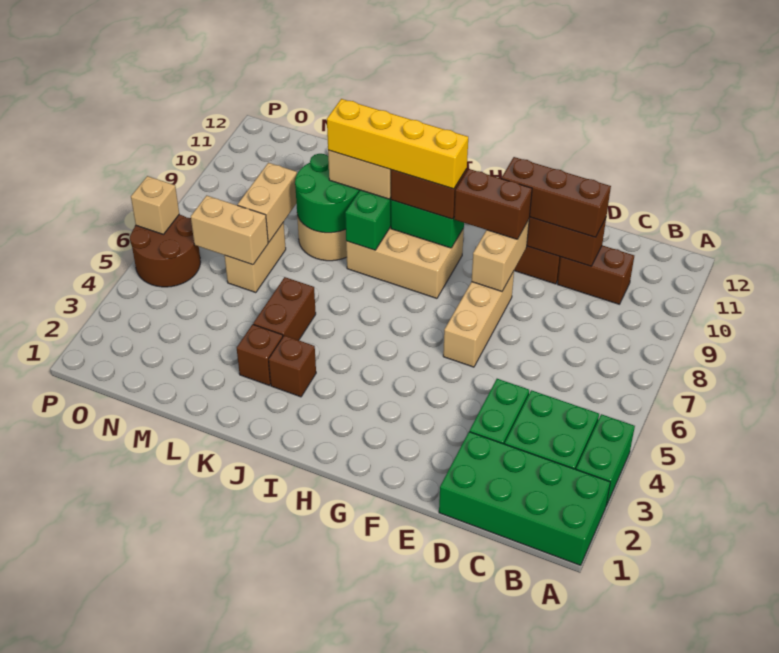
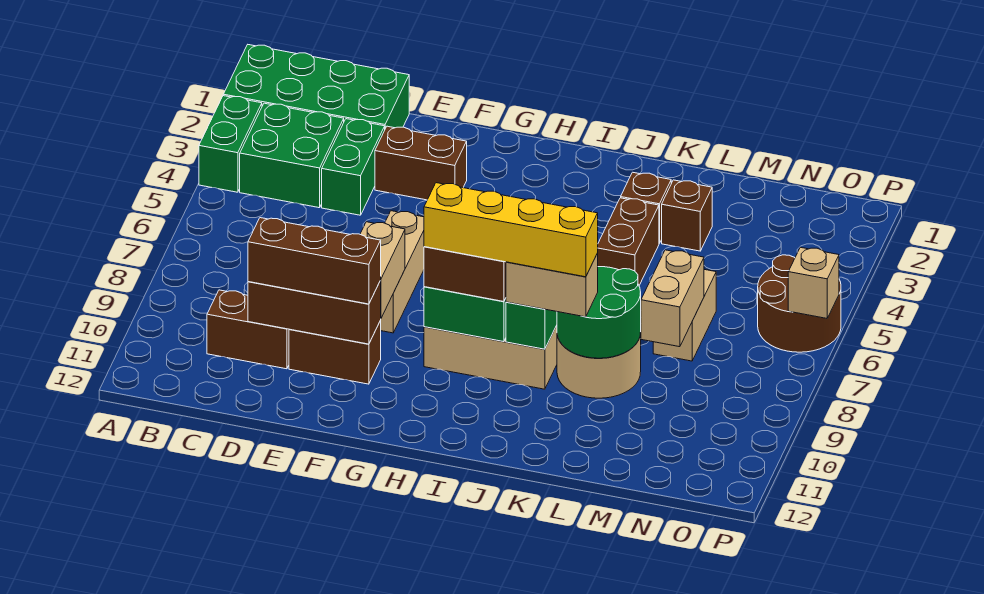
brown 1x2 brick [454,169,532,239] -> brown 1x2 brick moved to [375,126,467,200]
brown 1x1 brick [269,335,316,397] -> brown 1x1 brick moved to [662,180,712,251]
tan 1x2 brick [191,196,268,265] -> none

